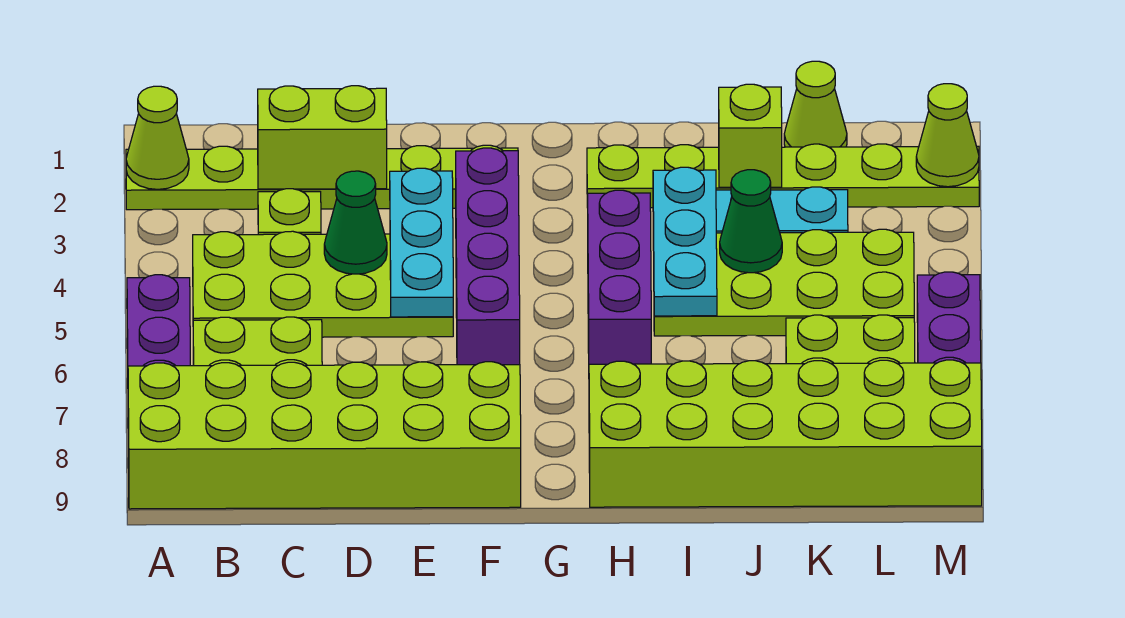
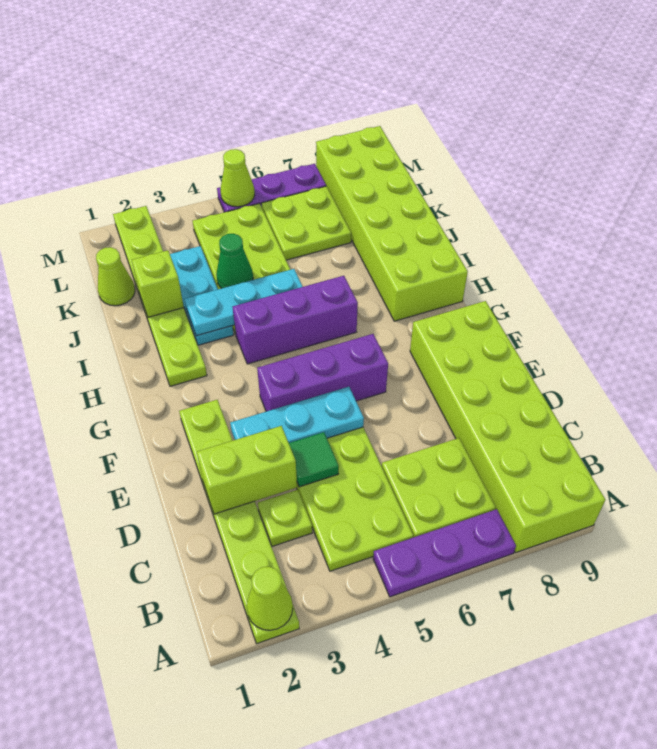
lime 1x2 brick [258,86,387,189] -> lime 1x2 brick turned to [197,426,297,514]
green 1x1 cone [324,171,387,274] -> green 1x1 tile [289,432,339,487]
purple 1x4 brick [456,148,520,365] -> purple 1x3 brick [257,334,388,411]
lime 1x1 cone [916,84,979,187] -> lime 1x1 cone moved to [220,149,255,207]

